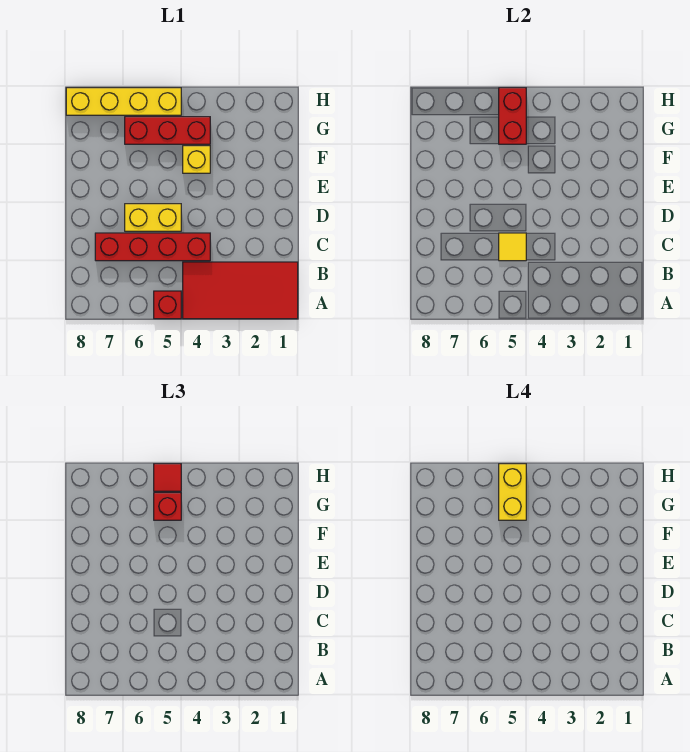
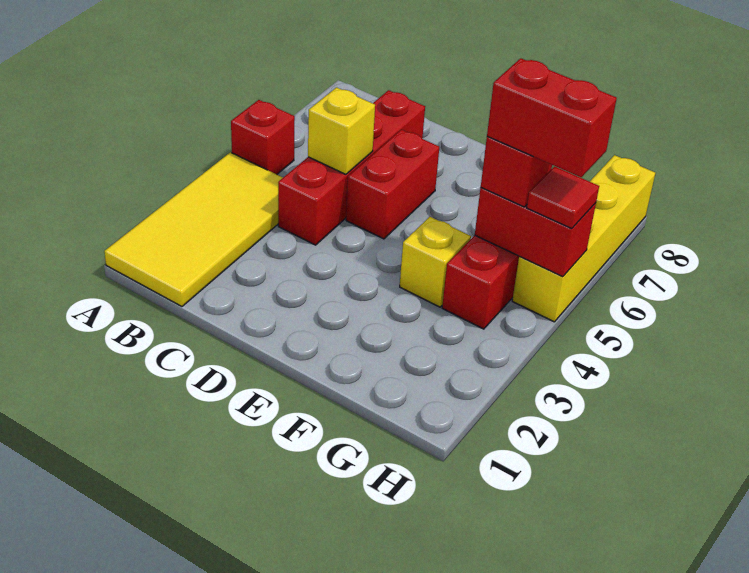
red 2x4 tile [183,262,298,319] -> yellow 2x4 tile [104,152,283,306]
yellow 1x1 tile [499,233,526,261] -> yellow 1x1 brick [308,87,375,174]
yellow 1x2 brick [125,204,181,231] -> red 1x2 brick [346,130,439,239]
yellow 1x2 brick [499,464,526,520] -> red 1x2 brick [487,58,617,177]

